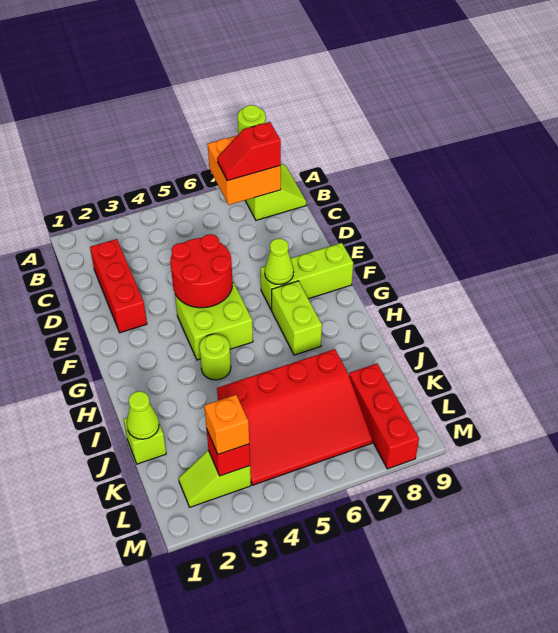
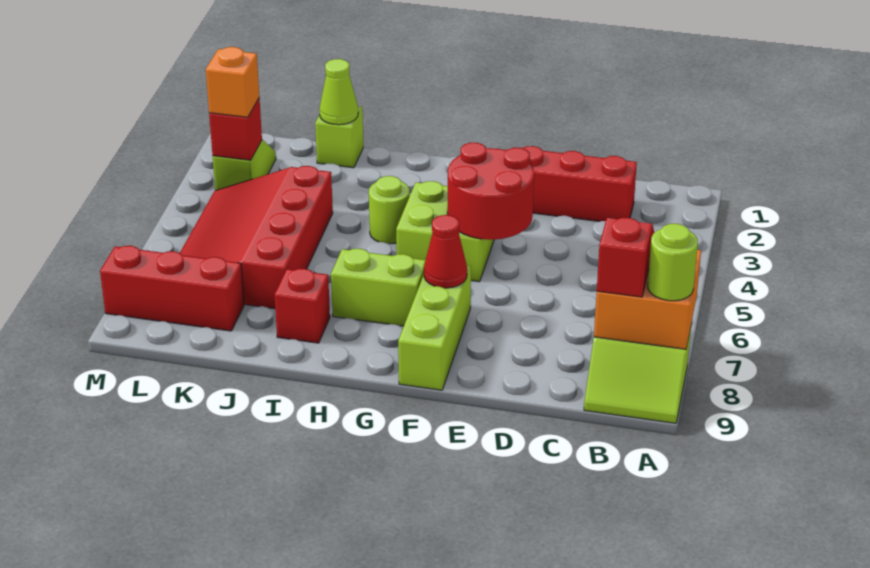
lime 1x1 cone [265,238,294,284] -> red 1x1 cone [424,215,467,288]
none -> red 1x1 brick [275,269,330,343]

